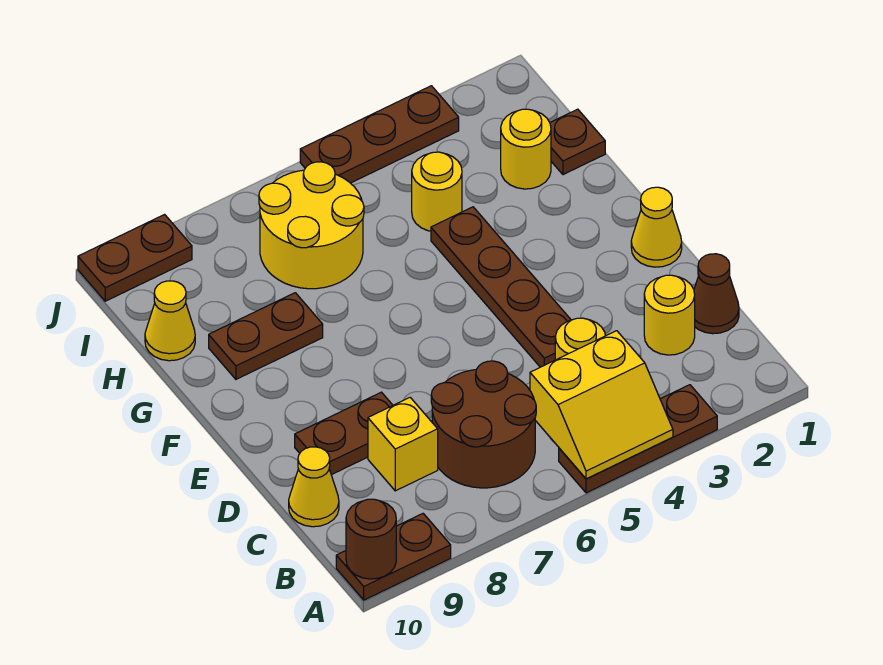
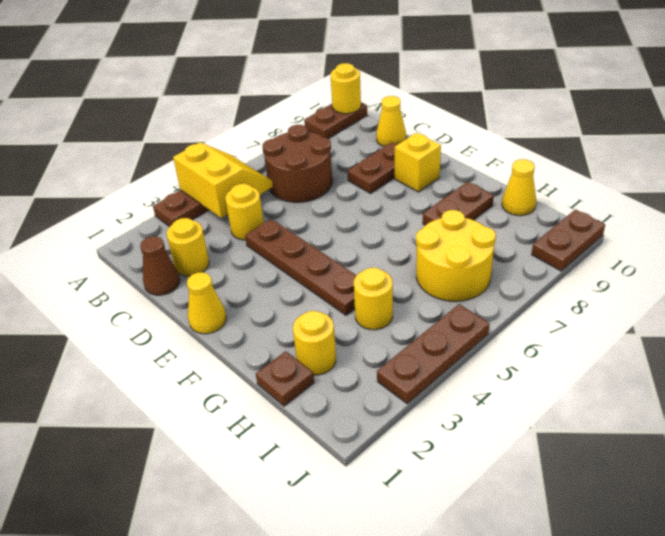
yellow 2x2 slope [530,331,673,479] -> yellow 2x2 slope turned to [173,143,273,218]
brown 1x1 round brick [346,499,396,579] -> yellow 1x1 round brick [331,63,361,114]
yellow 1x1 brick [368,398,438,491] -> yellow 1x1 brick moved to [395,133,441,192]

